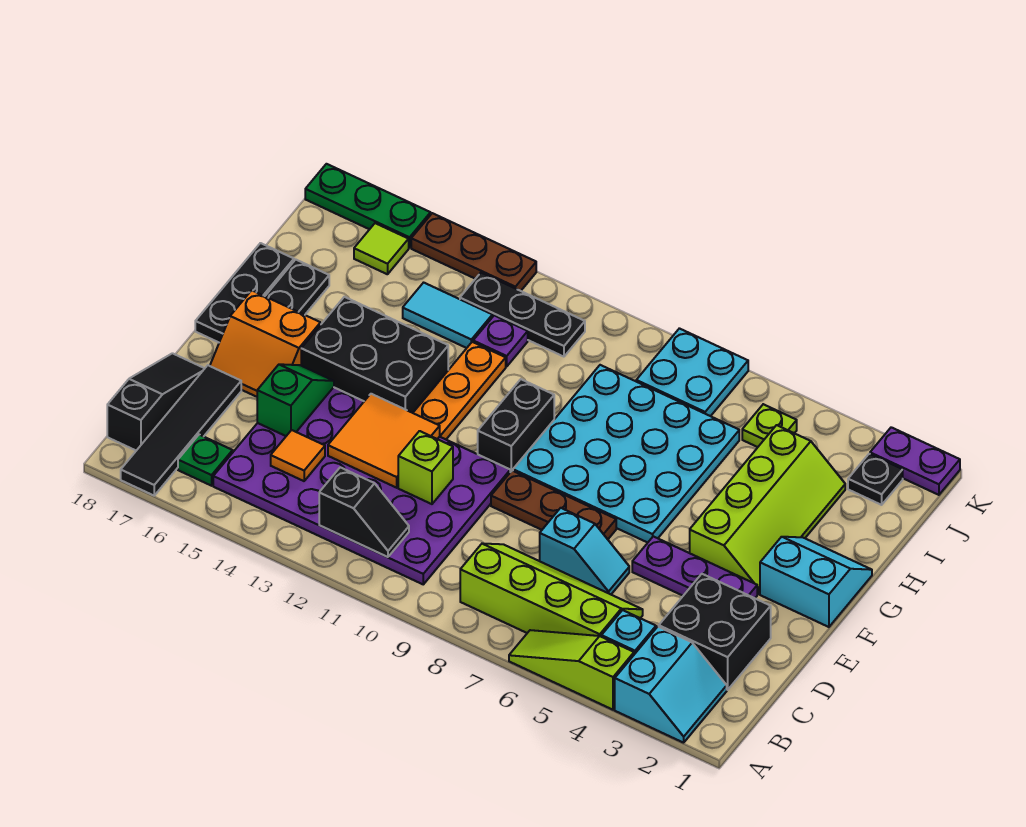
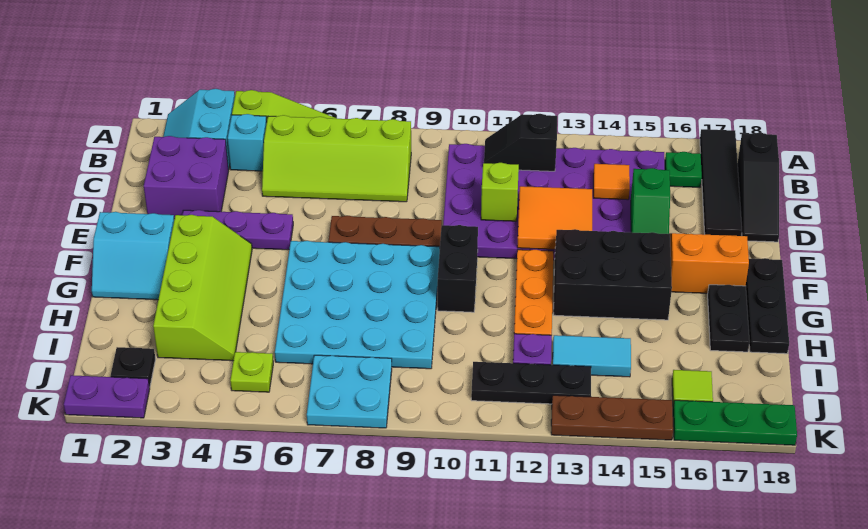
black 2x2 brick [659,574,771,690] -> purple 2x2 brick [144,136,229,219]
cyan 1x2 slope [540,508,629,594] -> none
lime 2x4 slope [690,425,845,594] -> lime 2x4 slope turned to [153,215,252,361]

